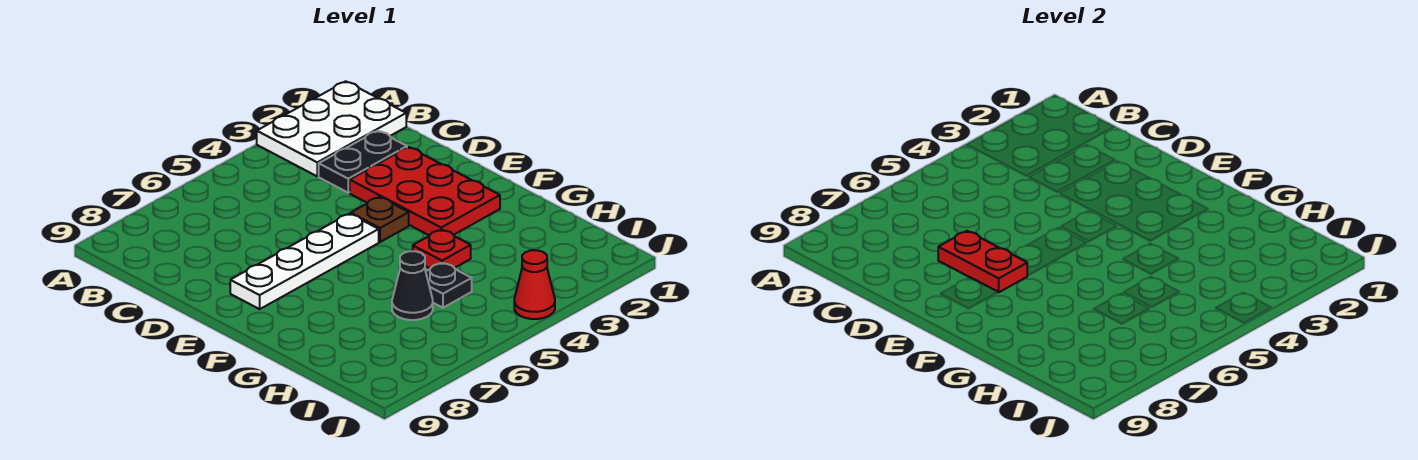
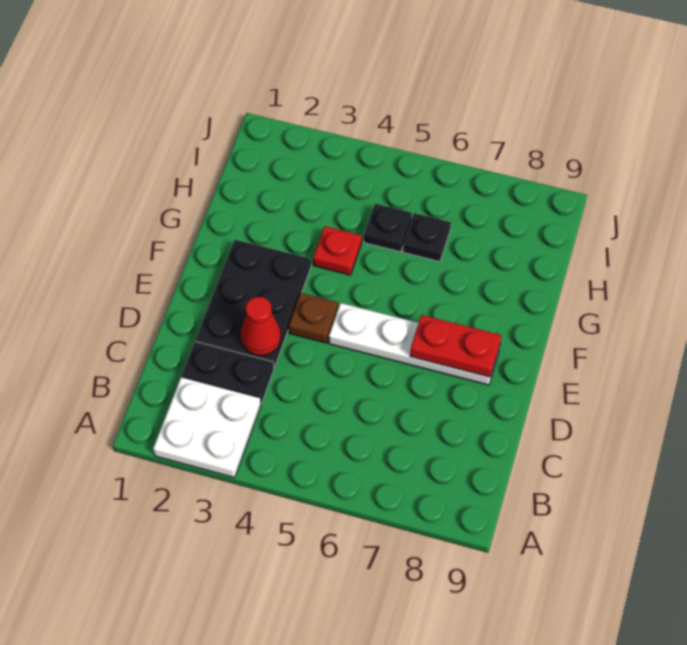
white 2x3 plate [257,81,406,176] -> white 2x2 plate [153,377,261,478]
red 2x3 plate [350,147,500,235] -> black 2x3 plate [196,240,311,368]
red 1x2 plate [938,231,1027,292] -> red 1x2 plate turned to [410,315,501,377]
black 1x1 cone [392,251,433,320] -> black 1x1 plate [403,213,451,262]
red 1x1 cone [514,250,555,319] -> red 1x1 cone moved to [240,297,281,355]

